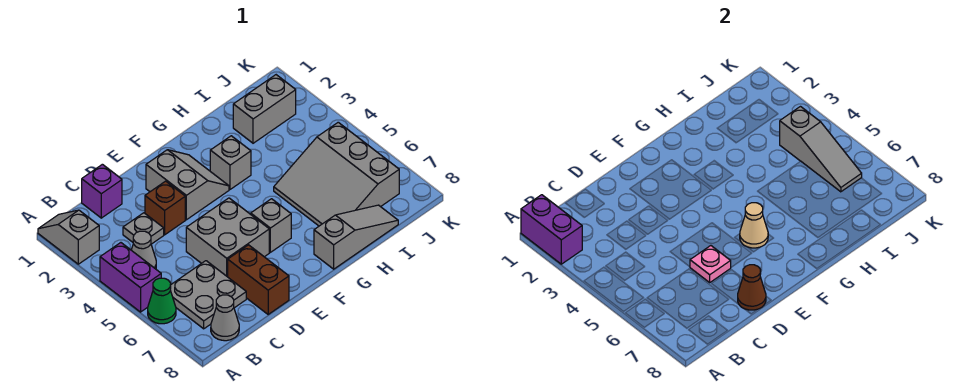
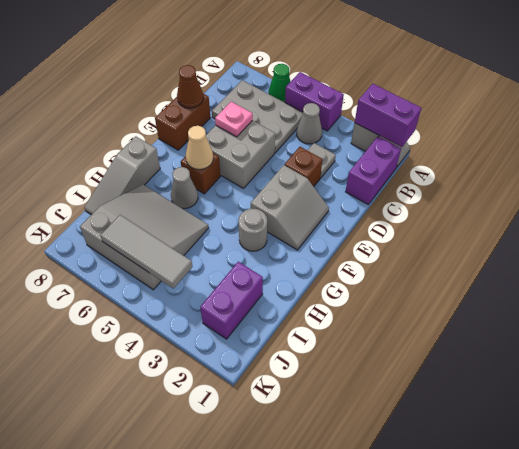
grey 2x2 plate [170,261,246,329] -> grey 2x3 plate [212,80,303,153]
grey 1x1 cone [211,295,239,341] -> grey 1x1 cone moved to [171,167,198,209]
purple 1x1 brick [82,164,122,218] -> purple 1x2 brick [346,136,401,204]
brown 1x2 brick [228,245,289,314] -> brown 1x2 brick turned to [155,94,210,150]
grey 2x2 slope [146,150,229,220] -> grey 2x2 slope turned to [251,165,329,250]
grey 1x1 brick [251,199,291,252] -> brown 1x1 brick [181,153,221,194]
grey 1x1 brick [210,136,251,189] -> grey 1x1 round brick [238,209,267,251]
grey 1x2 brick [233,75,296,143] -> purple 1x2 brick [200,262,263,339]
grey 1x3 slope [780,107,862,192] -> grey 1x3 tile [100,215,193,288]

